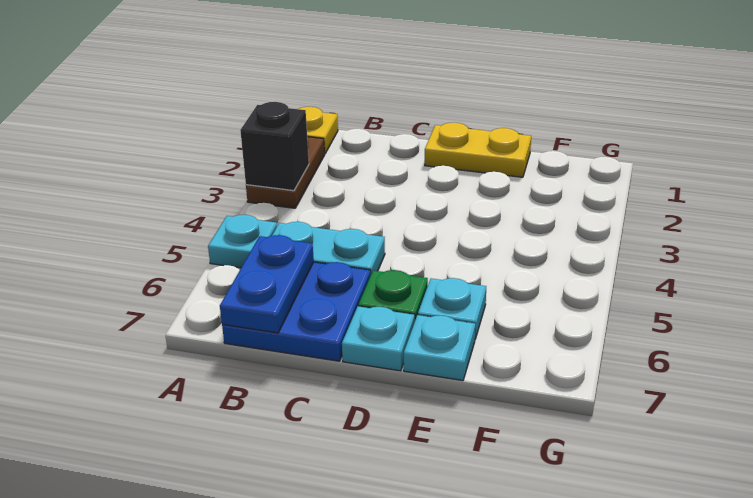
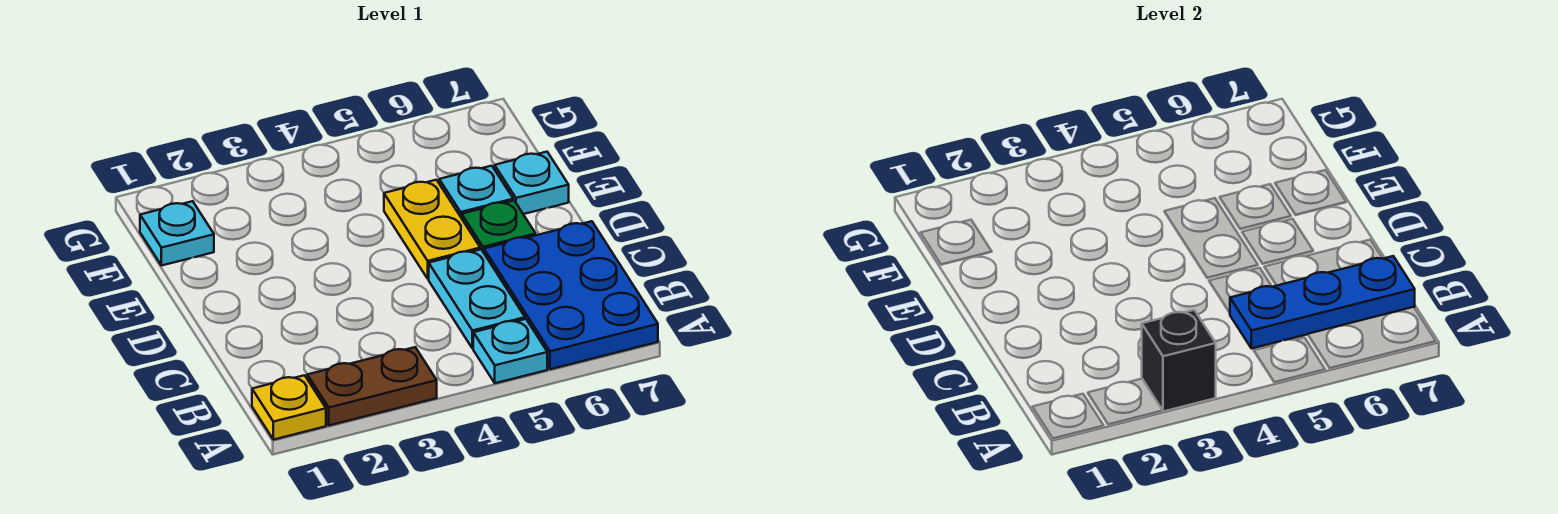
blue 2x2 plate [222,262,370,361] -> blue 2x3 plate [484,221,658,369]
blue 1x2 plate [220,235,314,333] -> blue 1x3 plate [1230,256,1415,349]
yellow 1x2 plate [425,122,531,177] -> yellow 1x2 plate moved to [384,180,480,279]
cyan 1x1 plate [342,306,414,371] -> cyan 1x1 plate moved to [140,201,214,266]

